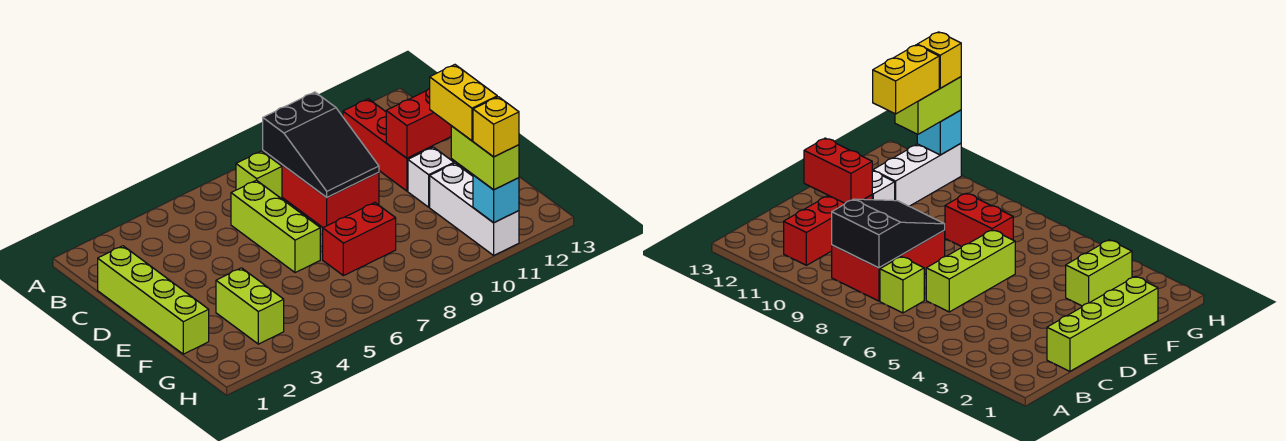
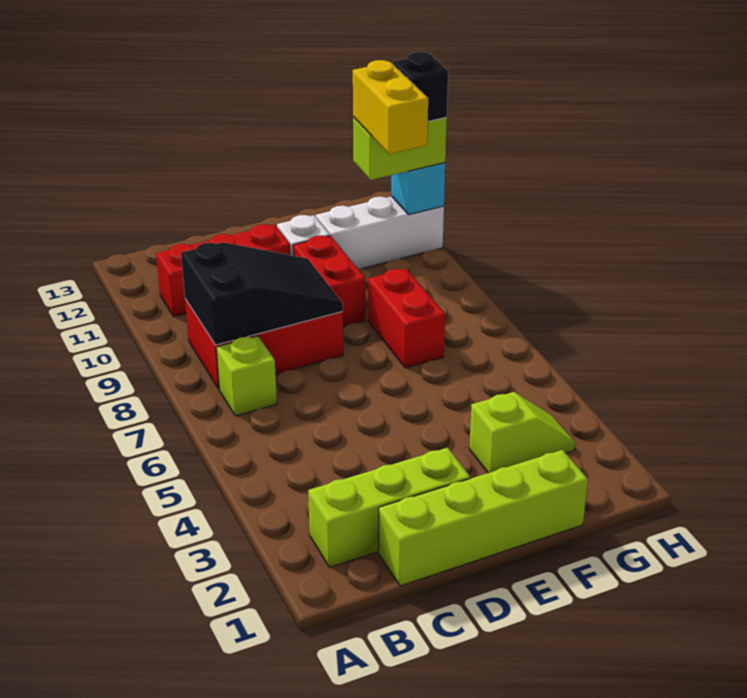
lime 1x3 brick [231,180,320,273] -> lime 1x3 brick moved to [308,448,470,567]
red 1x2 brick [386,88,451,158] -> red 1x2 brick moved to [293,236,365,327]
lime 1x2 brick [216,268,284,344] -> lime 1x2 slope [469,392,576,473]
yellow 1x2 brick [430,65,497,141] -> yellow 1x2 brick turned to [353,60,428,154]
yellow 1x1 brick [473,97,519,157] -> black 1x1 brick [392,52,448,121]

